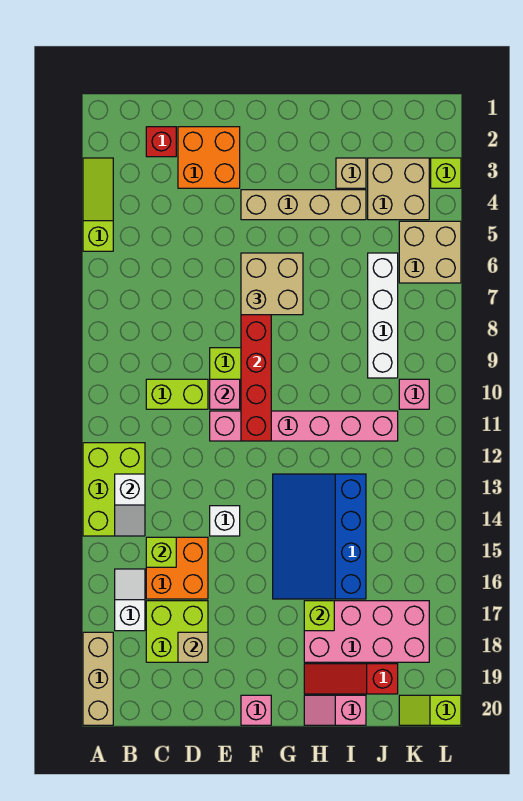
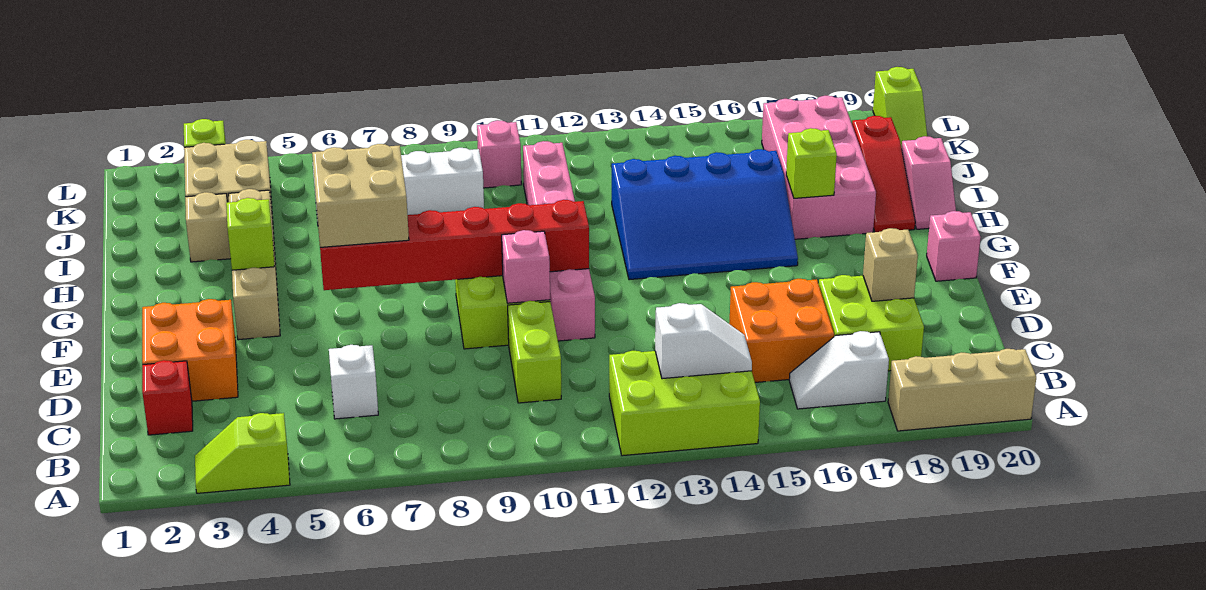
lime 1x3 slope [83,158,113,251] -> lime 1x2 slope [195,413,290,493]
lime 1x1 brick [146,537,176,567] -> lime 1x1 brick moved to [226,198,275,270]
white 1x1 brick [210,506,240,536] -> white 1x1 brick moved to [329,345,378,419]
tan 2x2 brick [399,221,461,283] -> none

